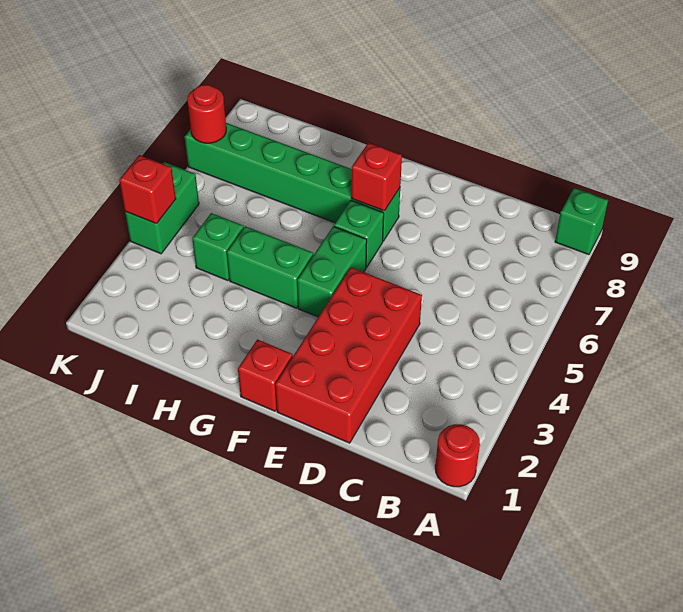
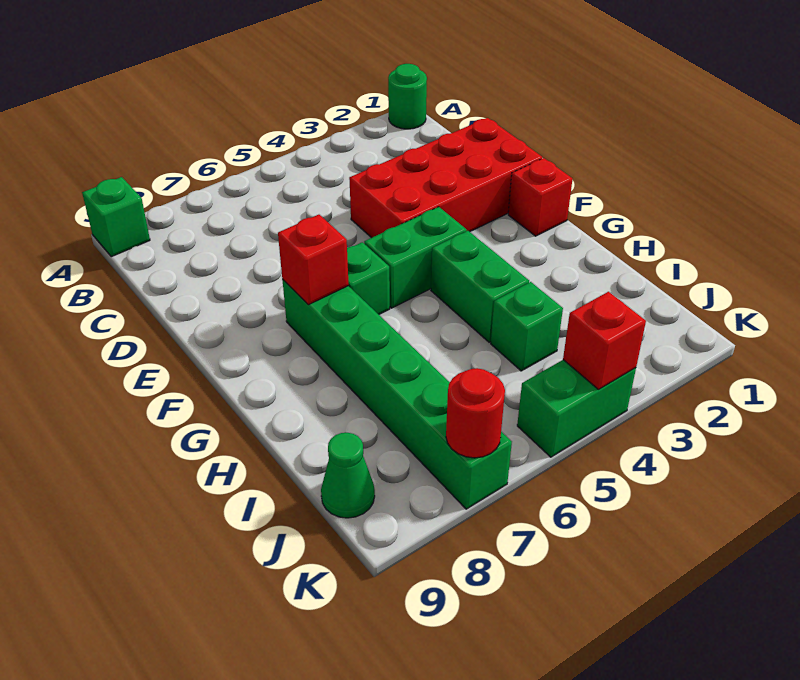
red 1x1 round brick [435,424,480,487] -> green 1x1 round brick [388,64,427,129]
none -> green 1x1 cone [321,433,375,518]

